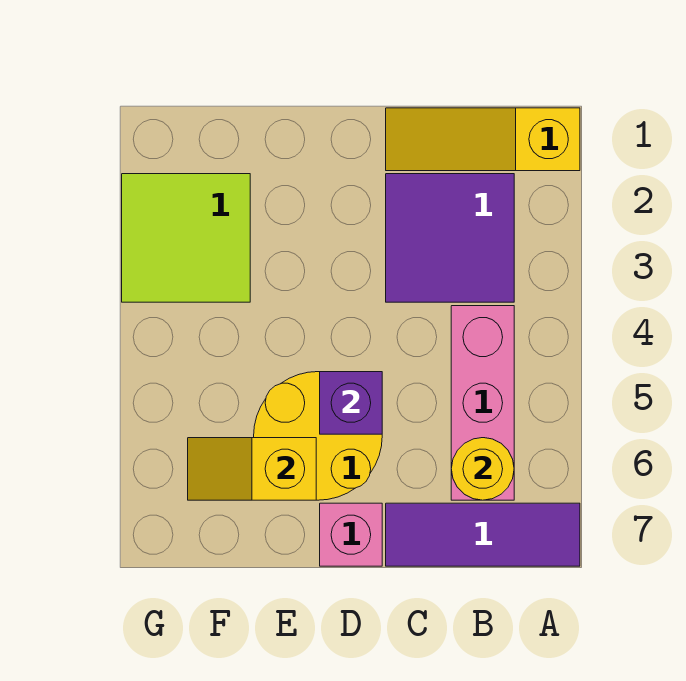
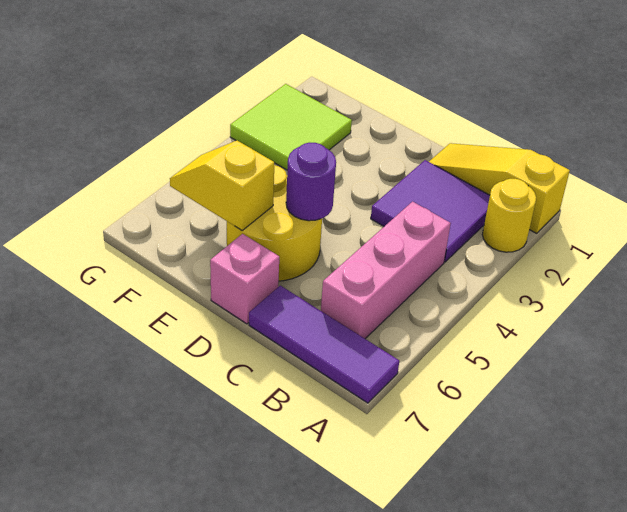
yellow 1x1 round brick [451,438,514,500] -> yellow 1x1 round brick moved to [482,179,536,252]
purple 1x1 brick [320,372,382,434] -> purple 1x1 round brick [286,143,336,221]

